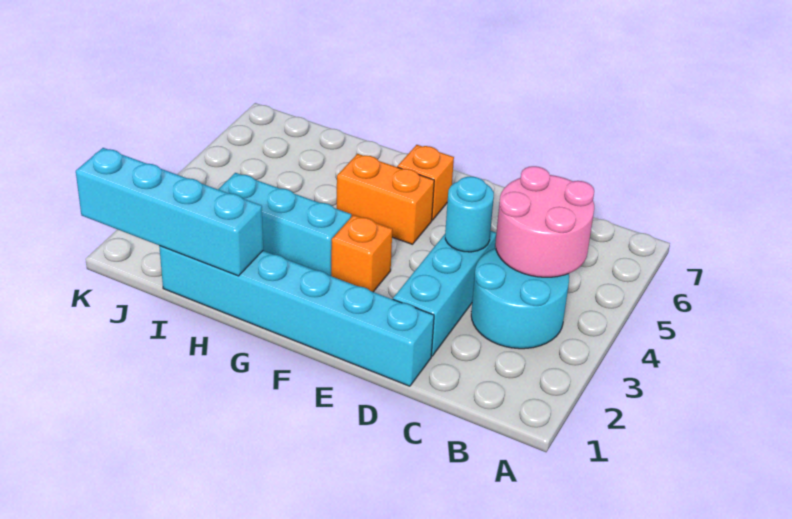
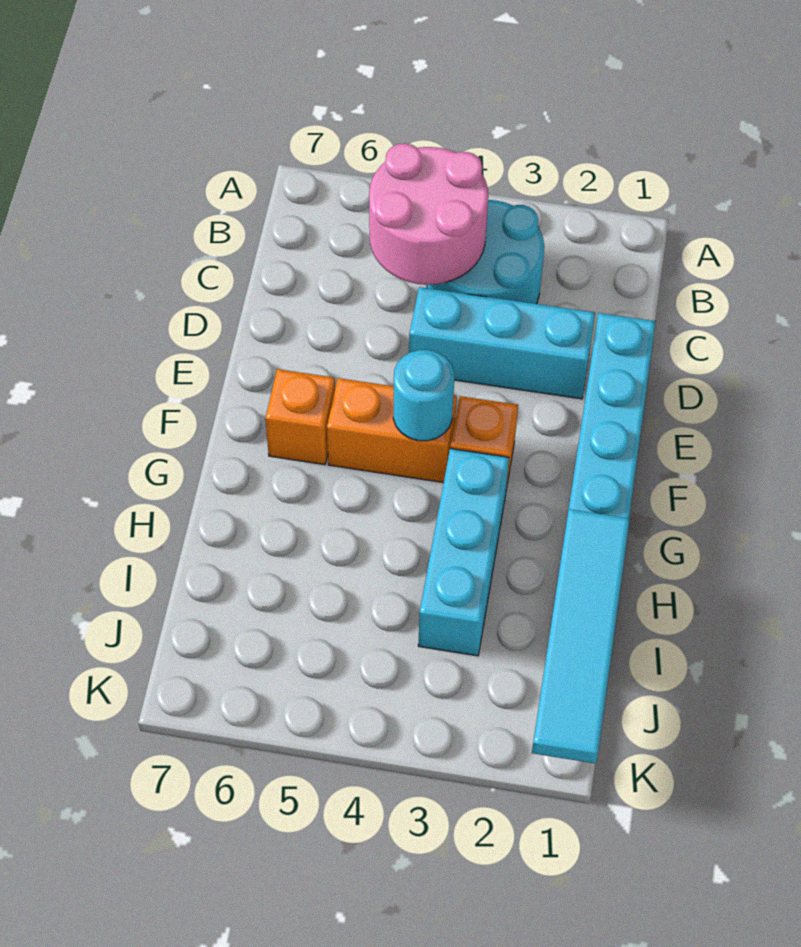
cyan 1x1 round brick [445,176,494,252] -> cyan 1x1 round brick moved to [393,350,454,441]
orange 1x2 brick [337,154,434,244] -> orange 1x2 brick turned to [327,378,457,483]
cyan 1x4 brick [76,148,263,276] -> cyan 1x4 tile [532,509,630,764]

